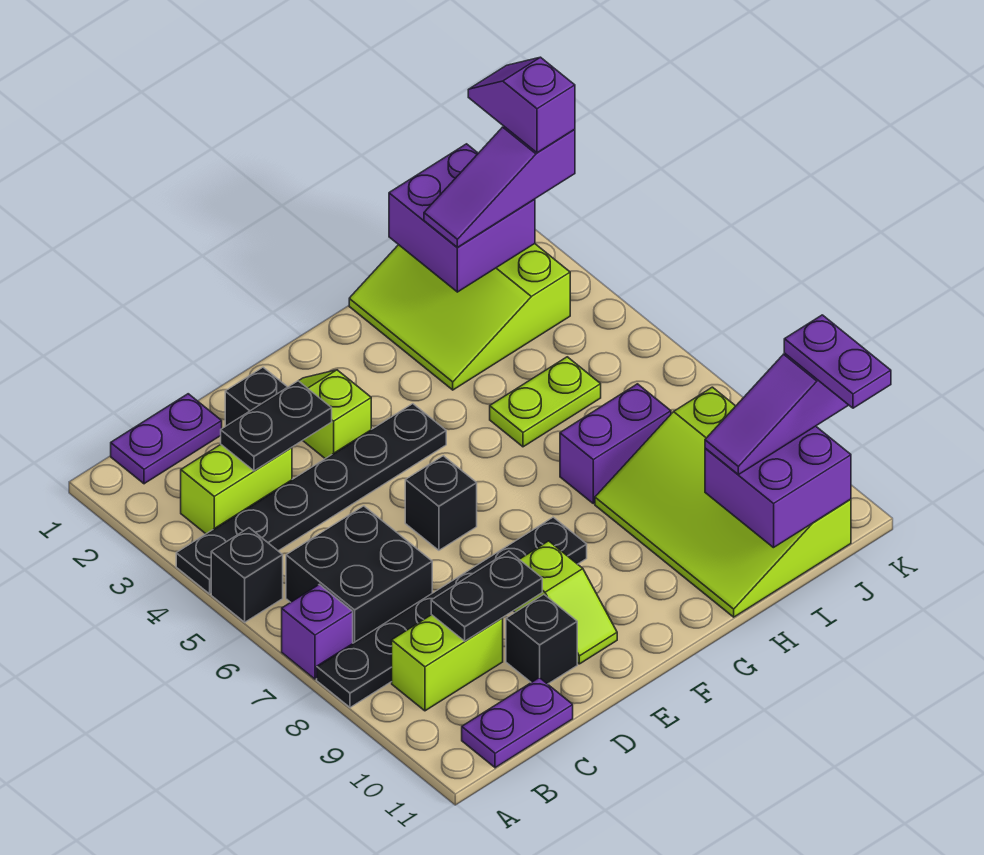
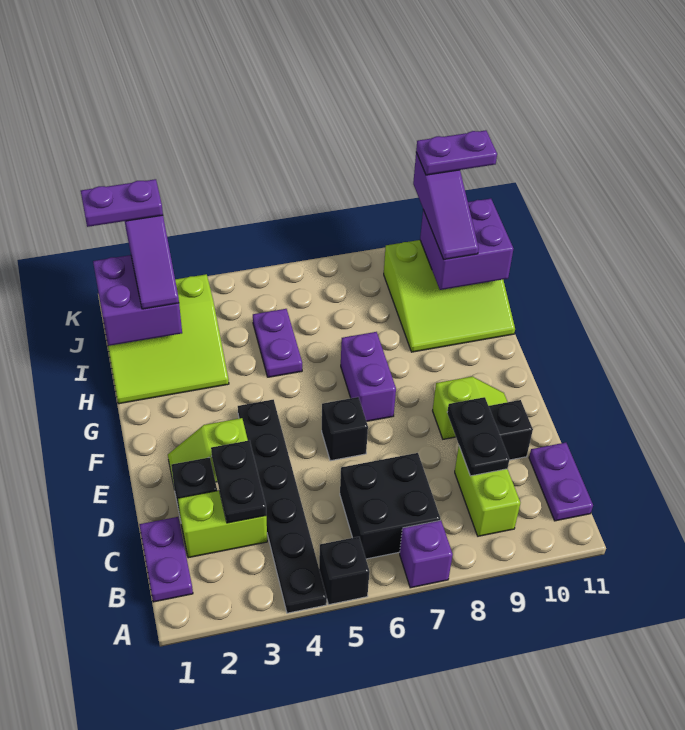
black 1x6 plate [317,517,587,707] -> none
lime 1x2 brick [181,445,292,534] -> lime 1x2 brick turned to [178,491,267,558]
lime 1x2 plate [490,357,601,447] -> purple 1x2 plate [253,309,302,377]
purple 1x2 brick [560,384,671,504] -> purple 1x2 brick moved to [341,332,396,421]
lime 3x4 slope [595,387,851,617] -> lime 3x3 slope [384,240,515,352]
purple 1x2 slope [468,57,575,153] -> purple 1x2 plate [81,179,163,227]

